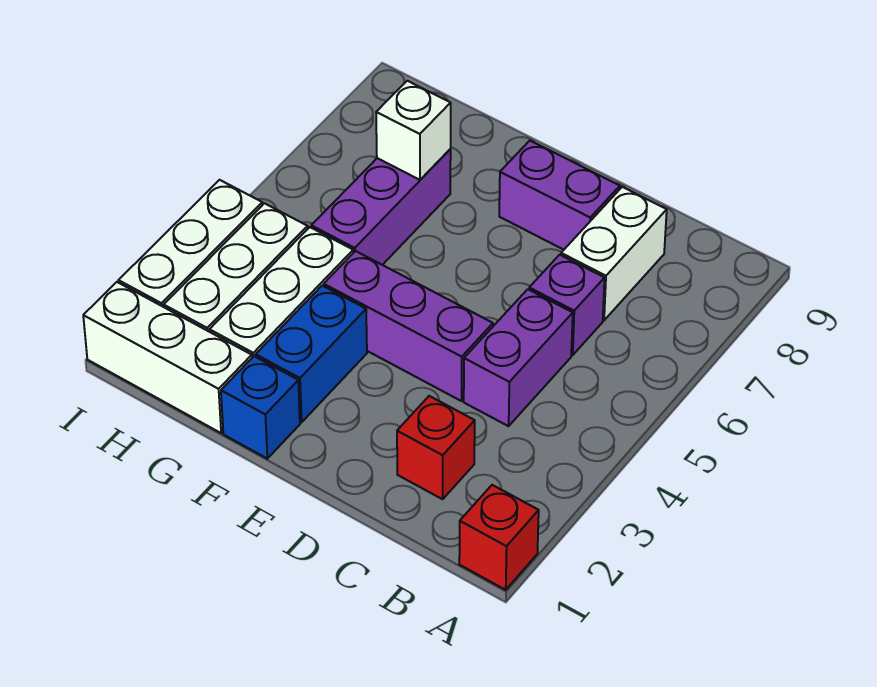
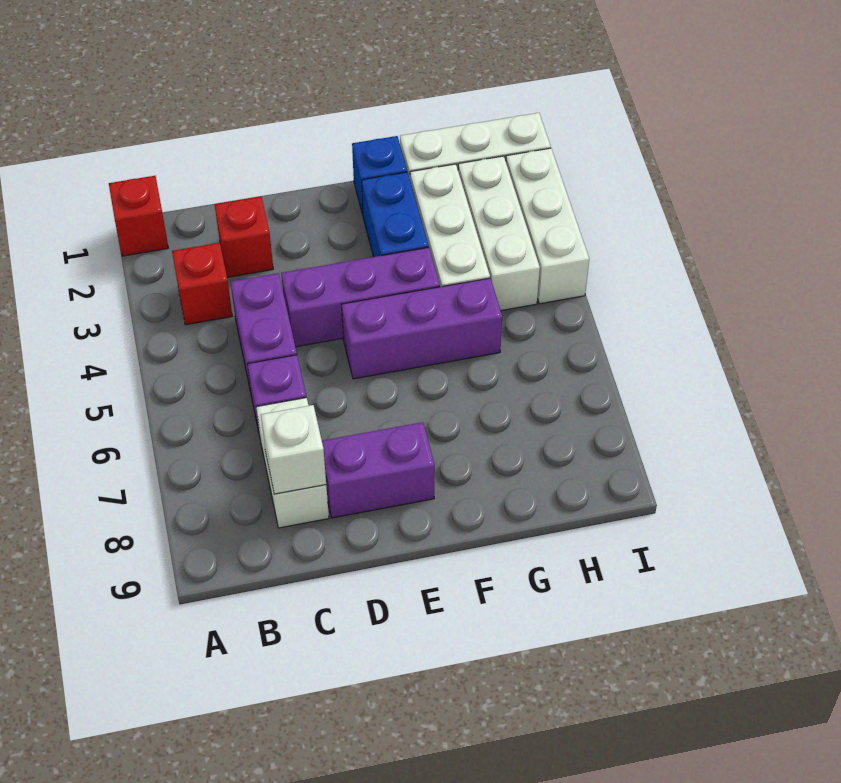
none -> red 1x1 brick [172,243,232,325]
purple 1x3 brick [311,149,451,265] -> purple 1x3 brick turned to [342,278,502,379]
white 1x1 brick [376,81,451,180] -> white 1x1 brick moved to [261,405,326,494]

